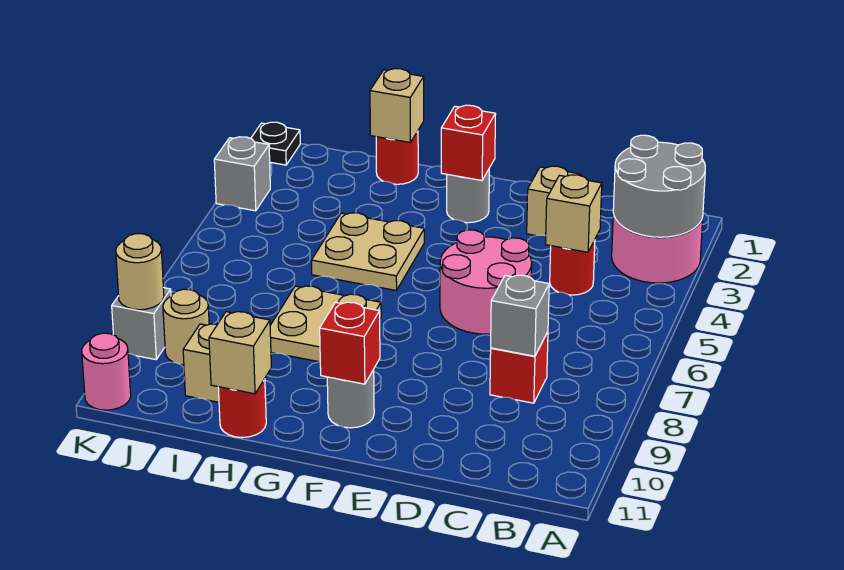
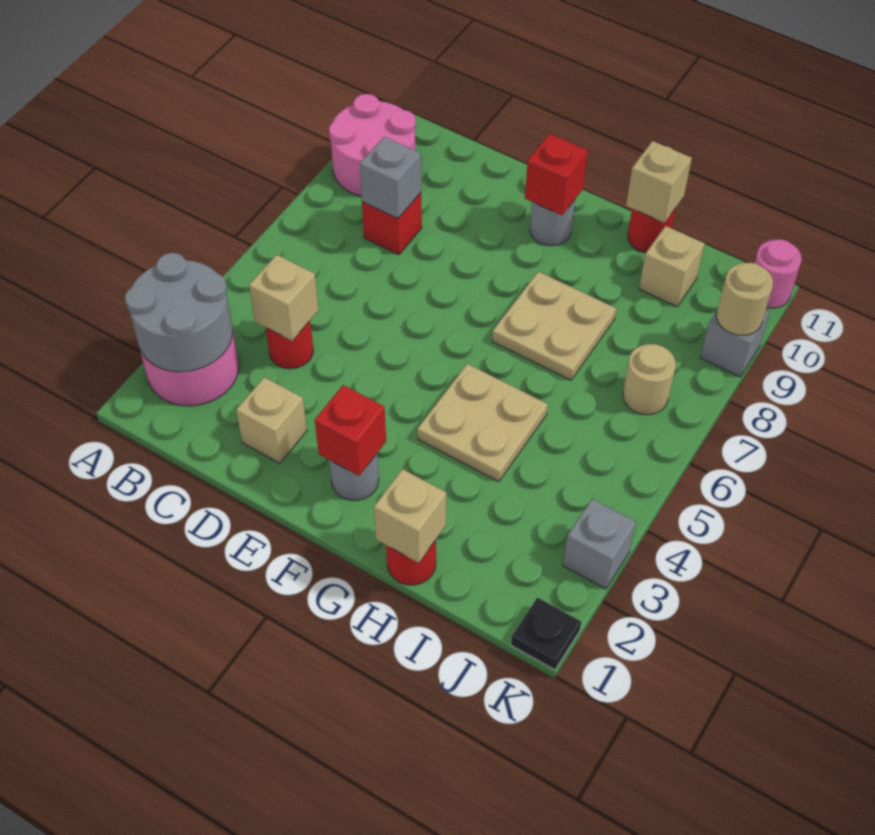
pink 2x2 round brick [440,230,532,334] -> pink 2x2 round brick moved to [329,94,416,196]
tan 1x1 round brick [163,289,209,365] -> tan 1x1 round brick moved to [623,344,676,415]

